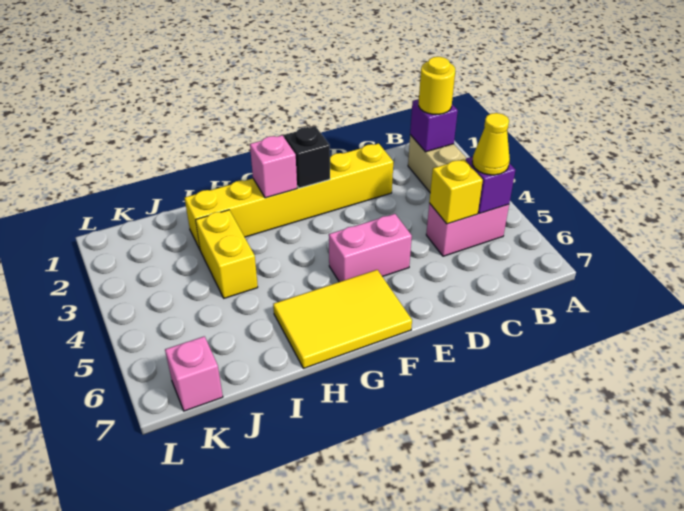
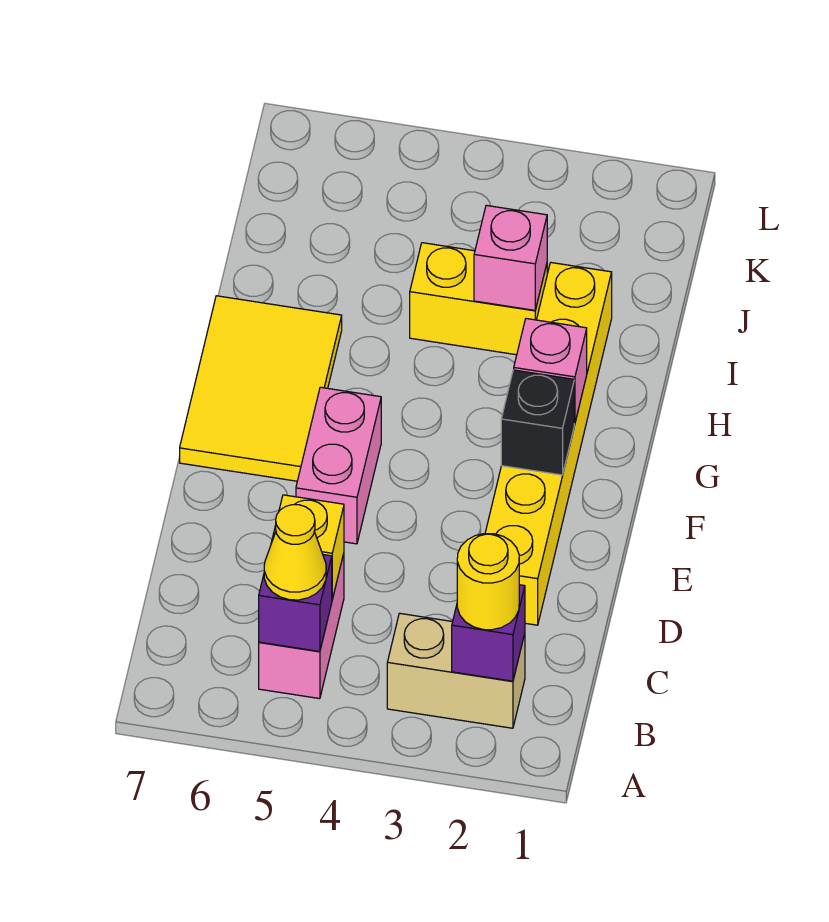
pink 1x1 brick [165,336,223,411] -> pink 1x1 brick moved to [474,205,547,310]

